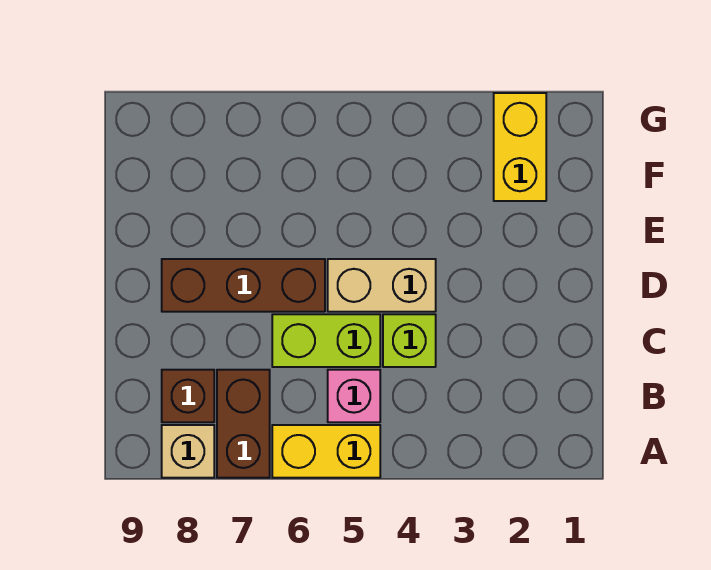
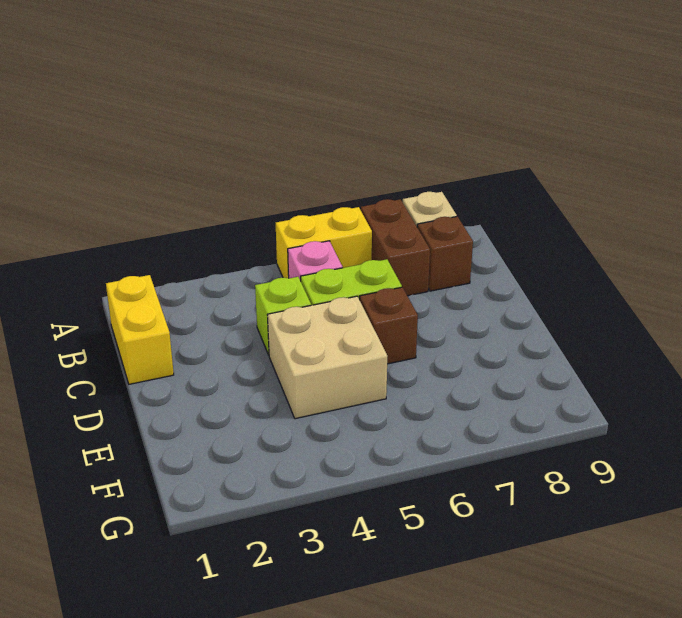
tan 1x2 brick [328,259,436,312] -> tan 2x2 brick [268,296,387,419]
brown 1x3 brick [162,259,325,312] -> brown 1x1 brick [360,287,418,364]
yellow 1x2 brick [494,93,546,201] -> yellow 1x2 brick moved to [106,275,174,384]

